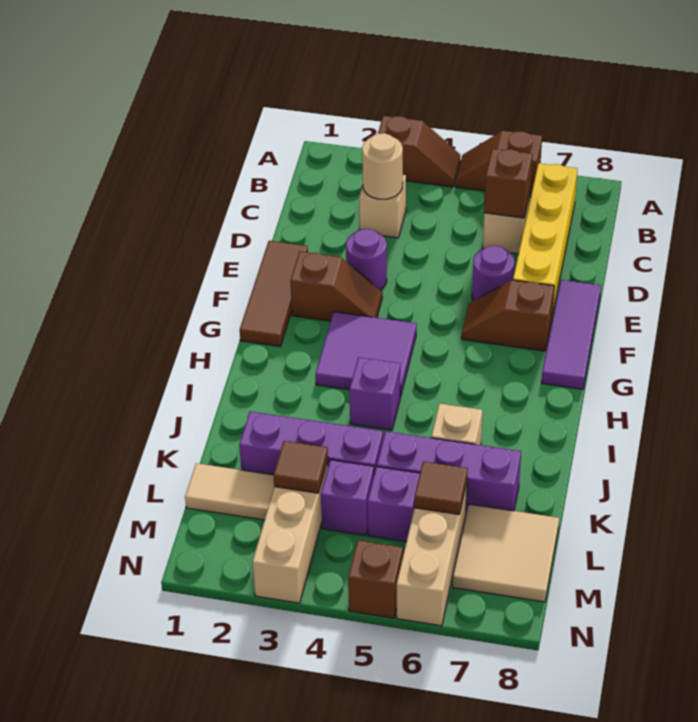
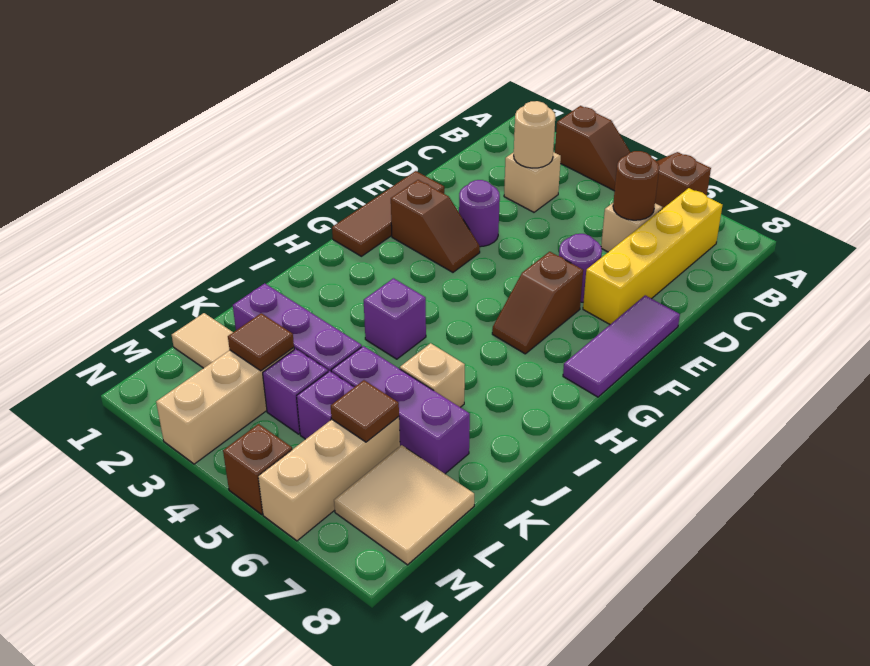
brown 1x1 brick [484,149,532,218] -> brown 1x1 round brick [613,151,659,220]
brown 1x2 slope [462,280,554,351] -> brown 1x2 slope turned to [492,252,583,354]
purple 2x2 tile [316,312,417,397] -> none

